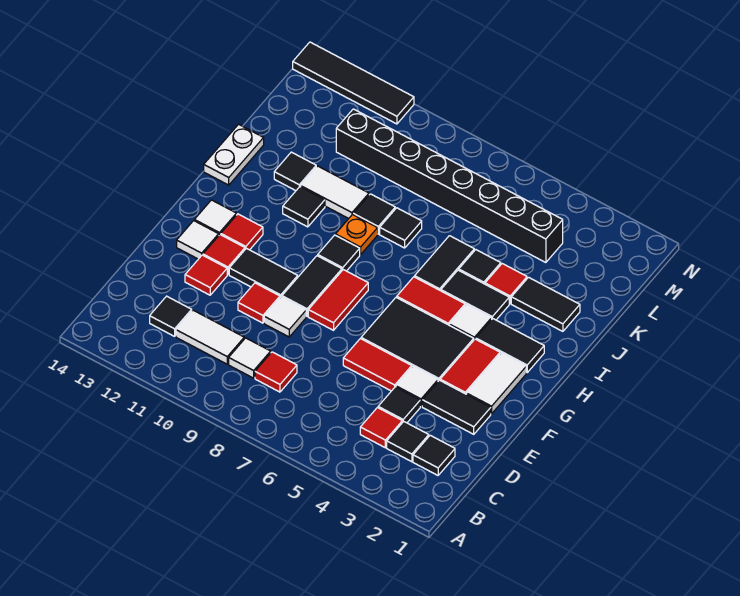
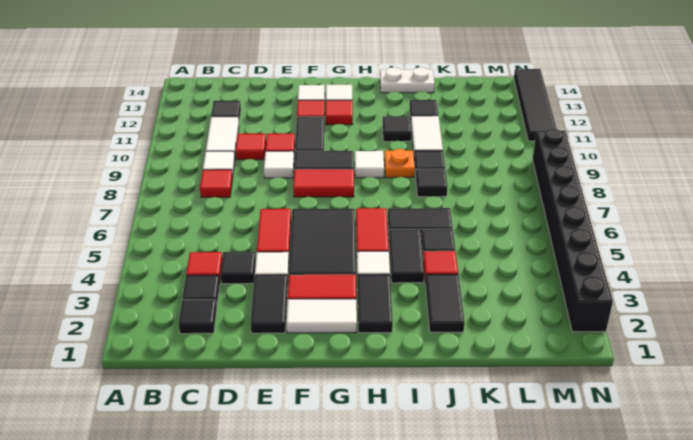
red 1x1 tile [185,255,227,295] -> red 1x1 tile moved to [236,134,266,160]
black 1x1 tile [318,235,360,271] -> white 1x1 tile [355,151,384,178]
black 1x8 brick [336,109,563,263] -> black 1x8 brick moved to [533,129,613,332]

